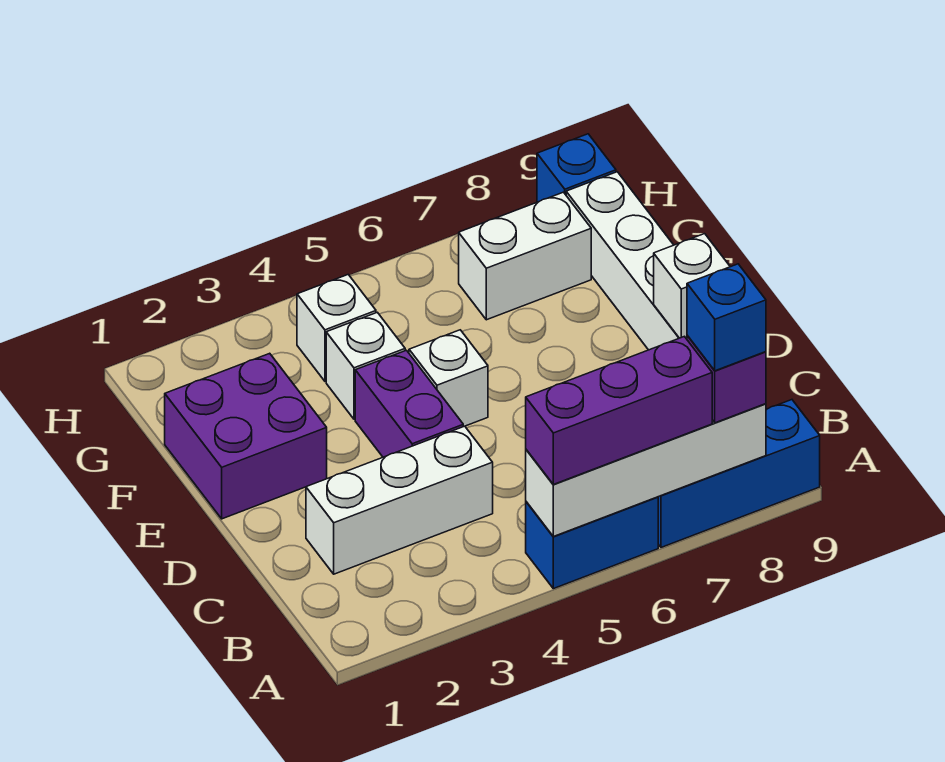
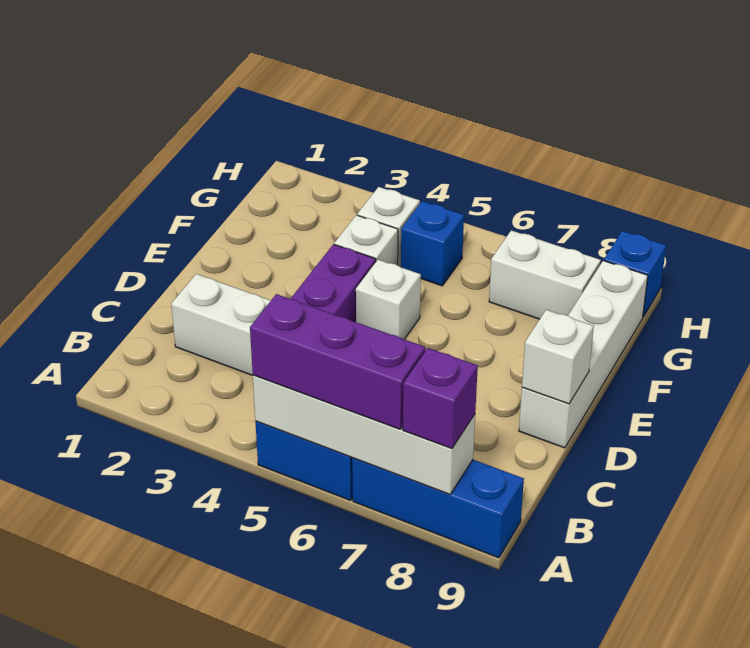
blue 1x1 brick [687,264,766,371] -> blue 1x1 brick moved to [401,201,464,286]
purple 2x2 brick [165,353,327,519] -> none

